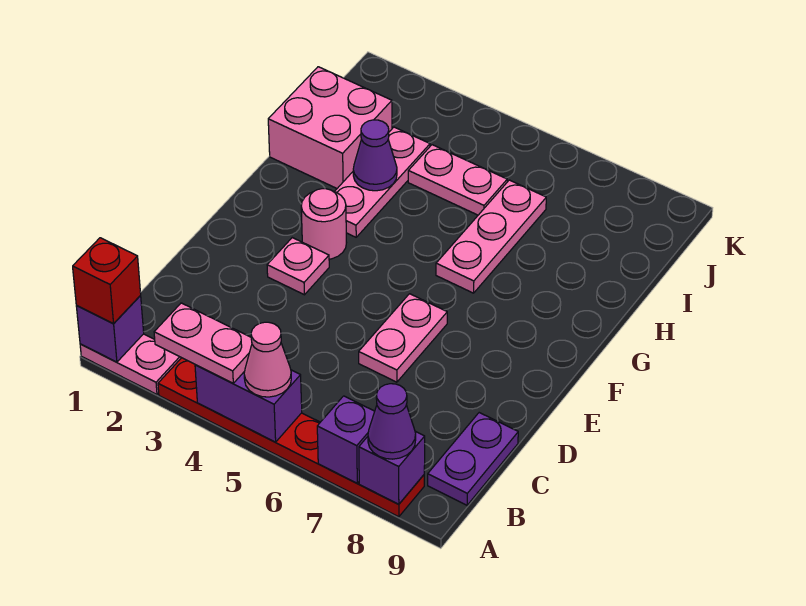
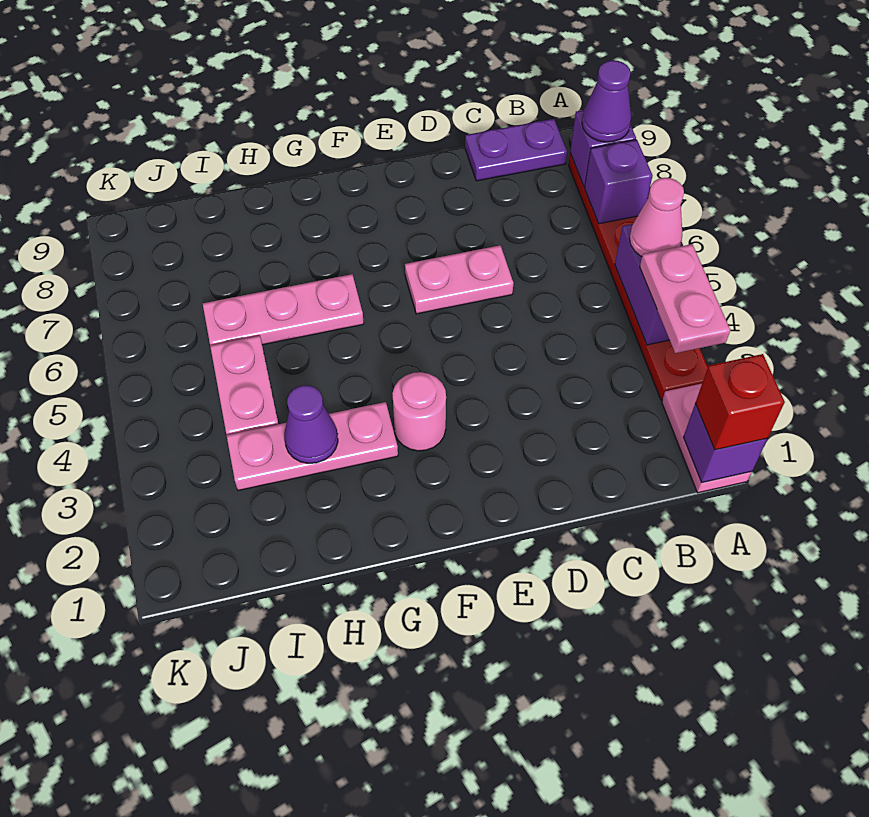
pink 1x1 plate [267,238,329,295] -> none
pink 2x2 brick [268,67,392,188] -> none

